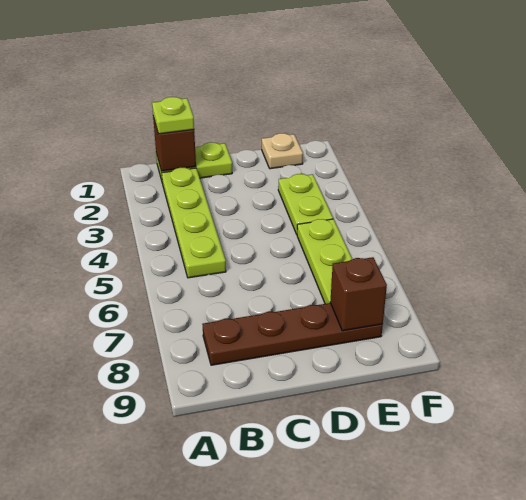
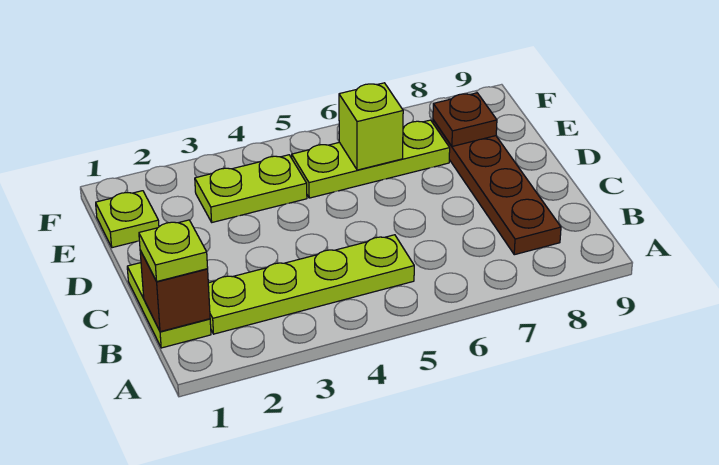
tan 1x1 plate [262,133,303,169] -> lime 1x1 plate [96,191,159,248]
none -> lime 1x1 brick [339,83,403,170]
brown 1x1 brick [330,257,387,331] -> brown 1x1 plate [433,93,497,146]

